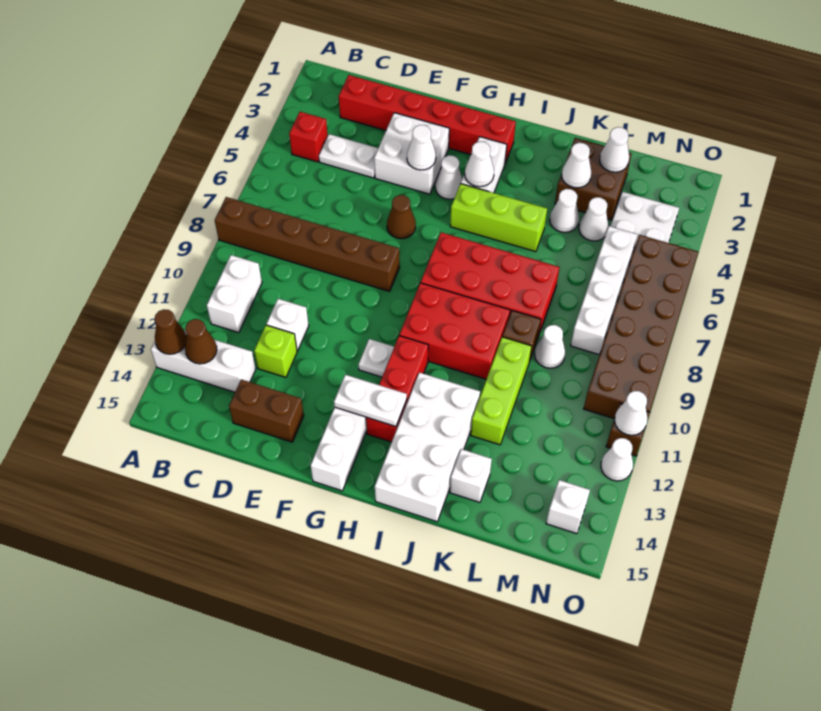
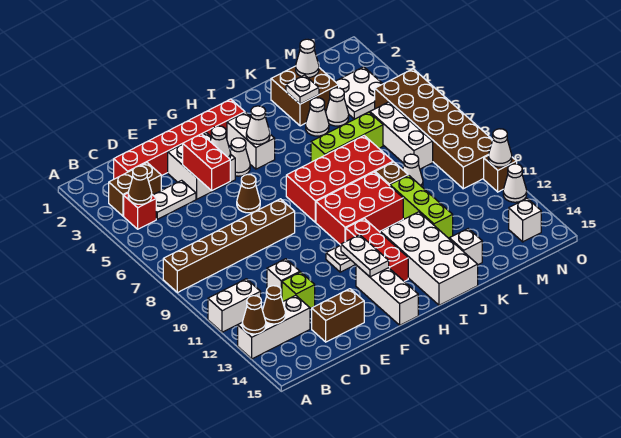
none -> brown 1x2 brick [109,163,161,216]
none -> brown 1x1 cone [128,166,152,204]
white 1x2 brick [207,255,262,333] -> white 1x2 brick turned to [208,279,261,332]
none -> red 1x2 brick [183,134,230,190]
white 1x2 plate [334,375,407,427] -> white 1x2 plate turned to [341,235,389,277]
lime 1x3 brick [450,184,547,252] -> lime 1x3 brick moved to [311,112,383,162]
white 1x1 cone [562,143,591,188] -> white 1x1 plate [286,75,319,104]
white 1x4 brick [571,226,637,355] -> white 1x3 brick [370,102,433,169]

